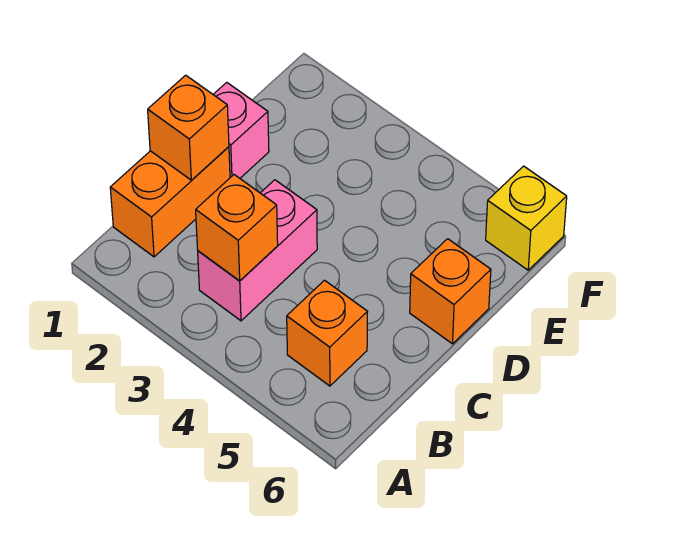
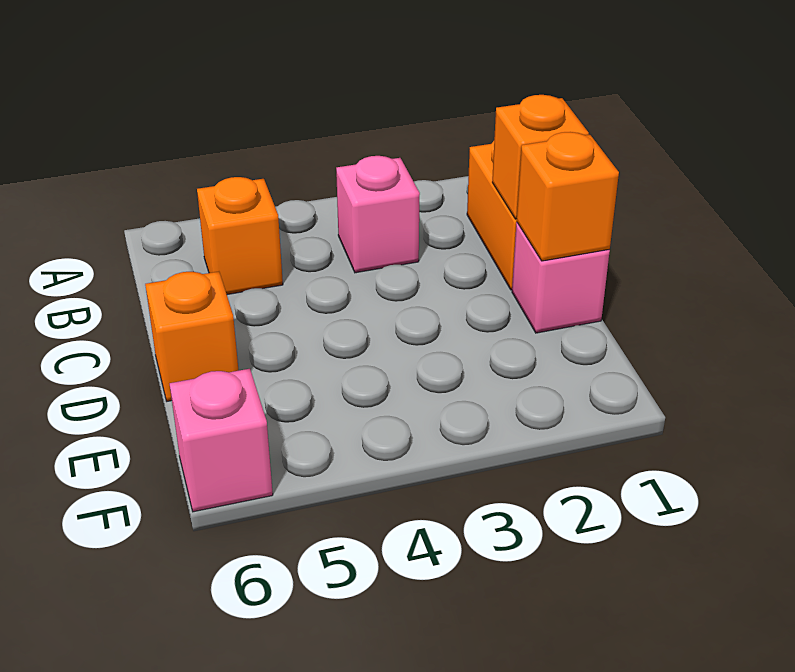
pink 1x2 brick [198,180,317,321] -> pink 1x1 brick [336,156,420,273]
orange 1x1 brick [196,175,278,281] -> orange 1x1 brick moved to [517,132,619,261]
yellow 1x1 brick [486,166,567,270] -> pink 1x1 brick [170,369,273,512]

